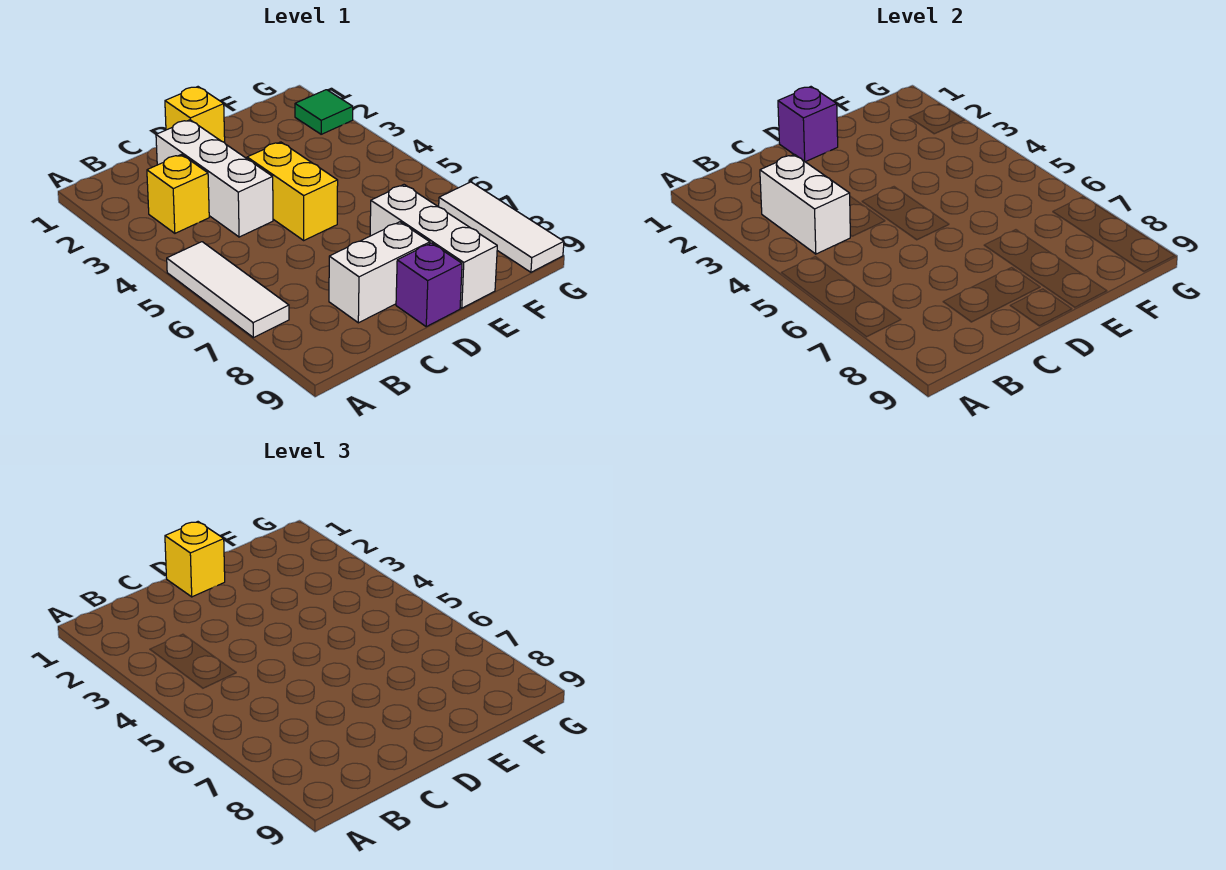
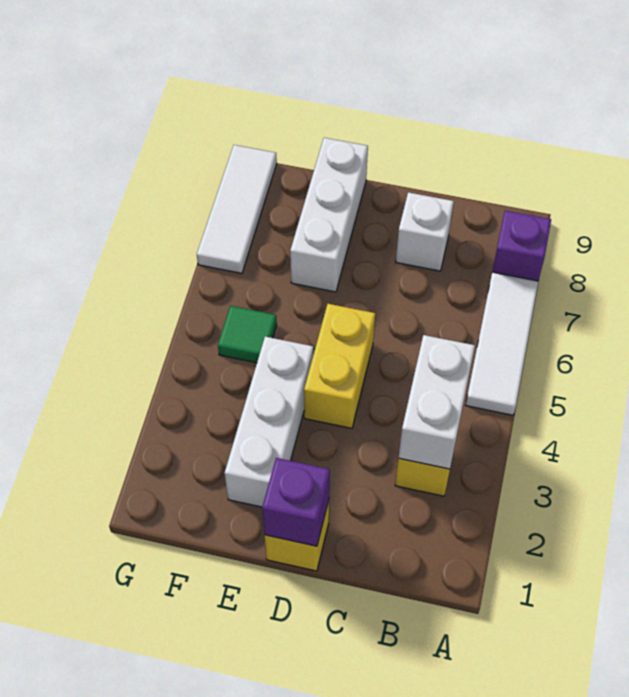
white 1x3 brick [156,120,273,237] -> white 1x3 brick moved to [225,337,313,507]
white 1x2 brick [329,222,430,323] -> white 1x1 brick [396,192,454,271]
yellow 1x1 brick [165,522,225,597] -> none
purple 1x1 brick [396,243,462,327] -> purple 1x1 brick moved to [492,211,551,281]
green 1x1 tile [295,90,353,134] -> green 1x1 tile moved to [218,306,277,363]

